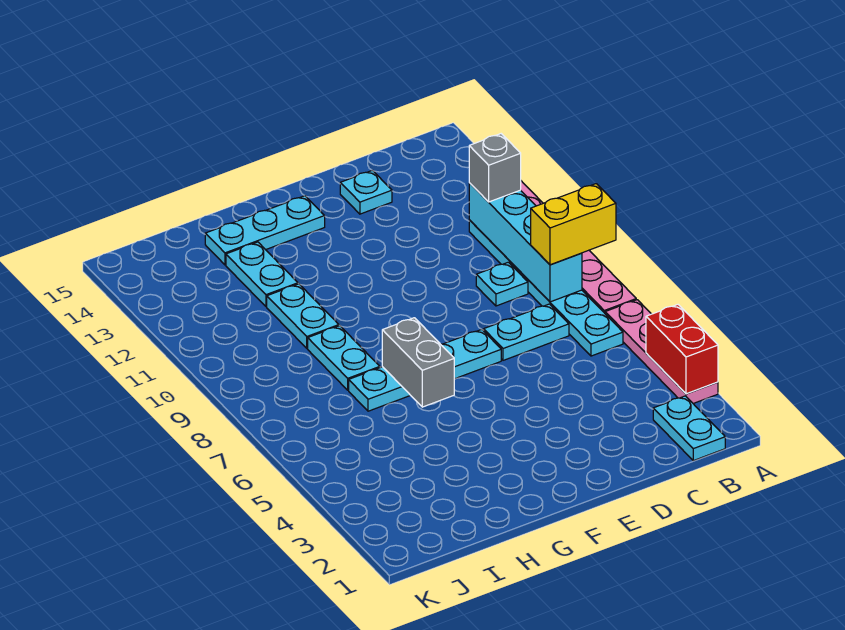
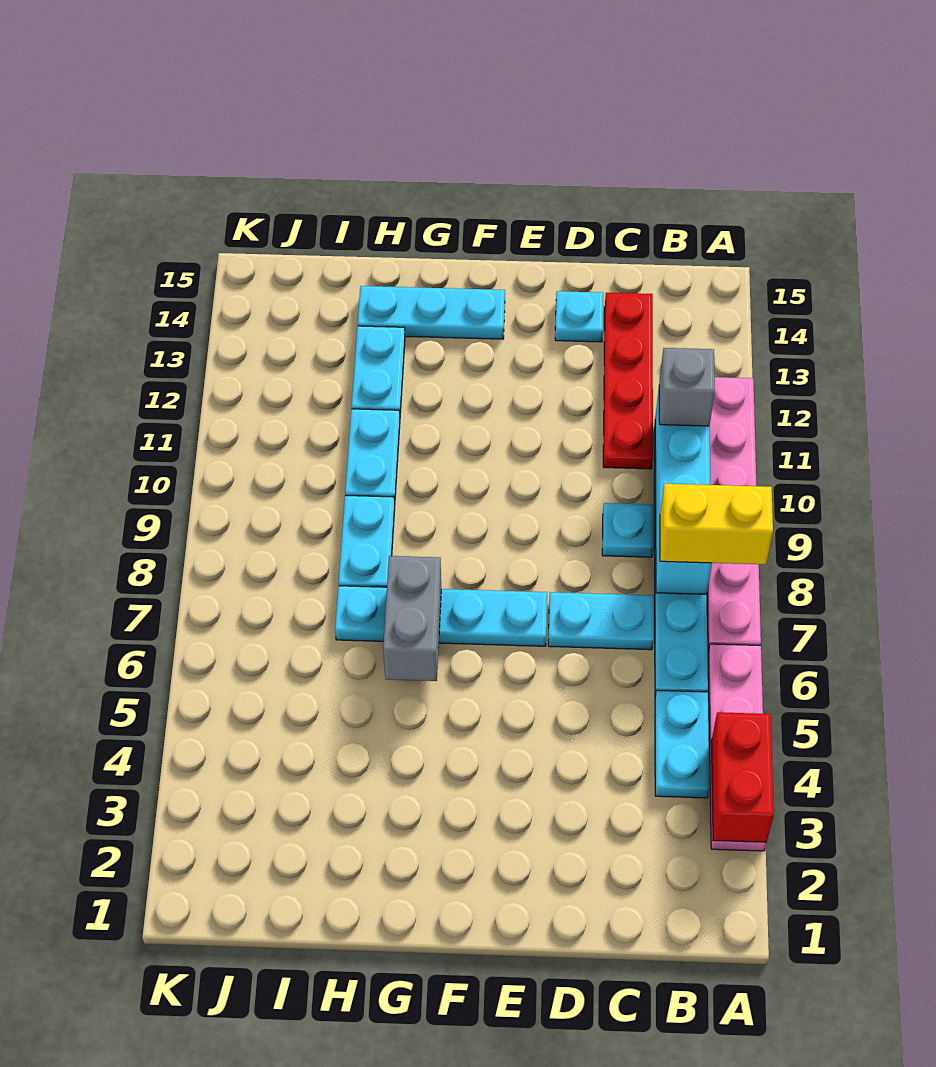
cyan 1x2 plate [653,396,725,461] -> cyan 1x2 plate moved to [655,690,710,798]
none -> red 1x4 plate [603,293,653,469]

